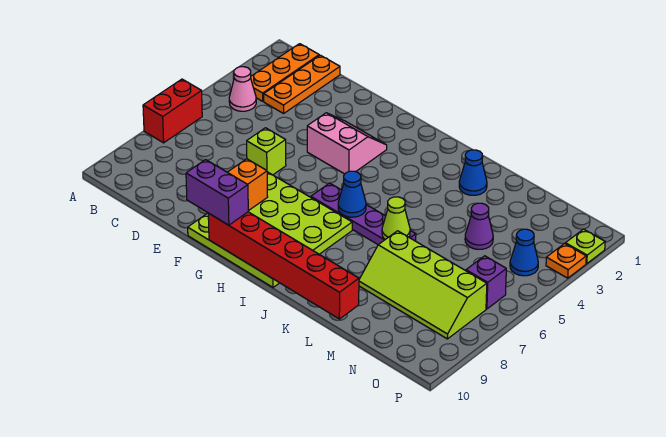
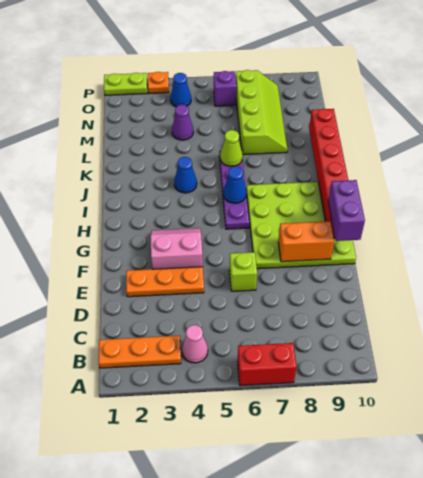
orange 1x3 plate [264,55,340,113] -> orange 1x3 plate moved to [126,267,204,297]
pink 2x2 slope [307,113,387,174] -> pink 2x2 slope turned to [151,228,203,269]
blue 1x1 cone [459,150,487,195] -> blue 1x1 cone moved to [174,157,197,193]
lime 1x1 plate [565,229,605,264] -> lime 1x2 plate [104,73,147,95]

